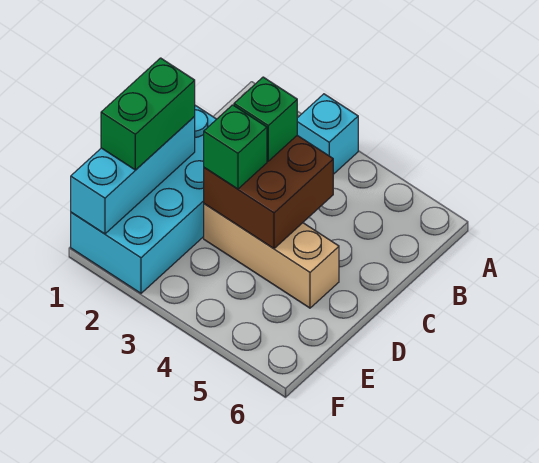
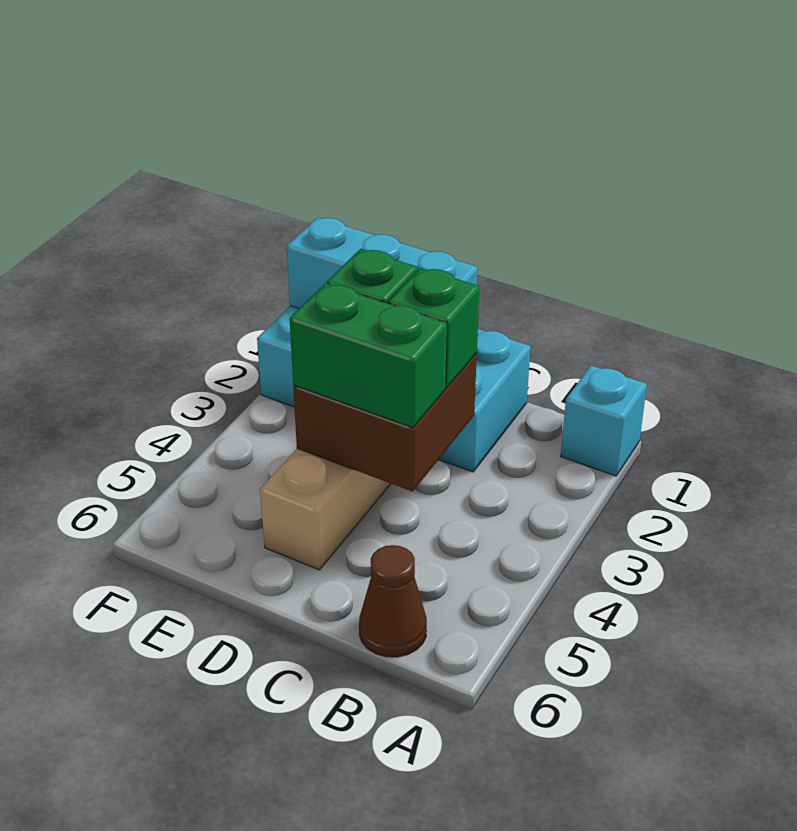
cyan 1x1 brick [297,94,358,174] -> cyan 1x1 brick moved to [561,366,647,476]
none -> brown 1x1 cone [359,545,427,657]
green 1x2 brick [101,58,195,170] -> green 1x2 brick moved to [290,283,447,428]

